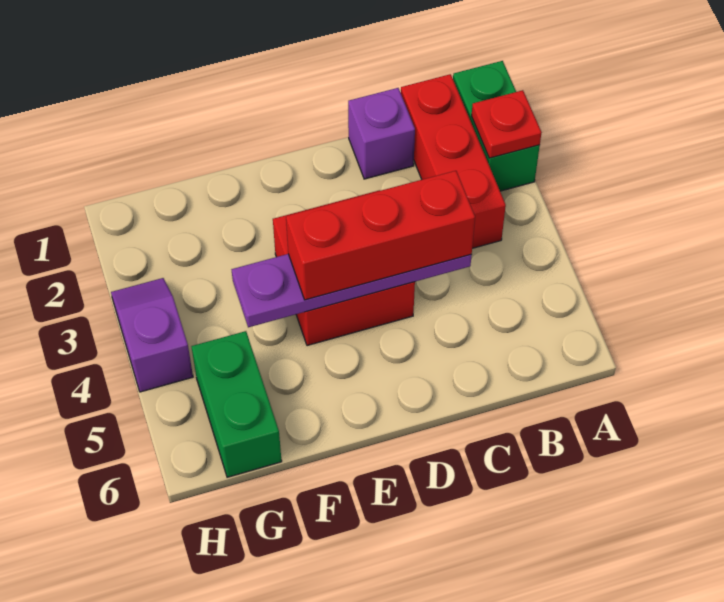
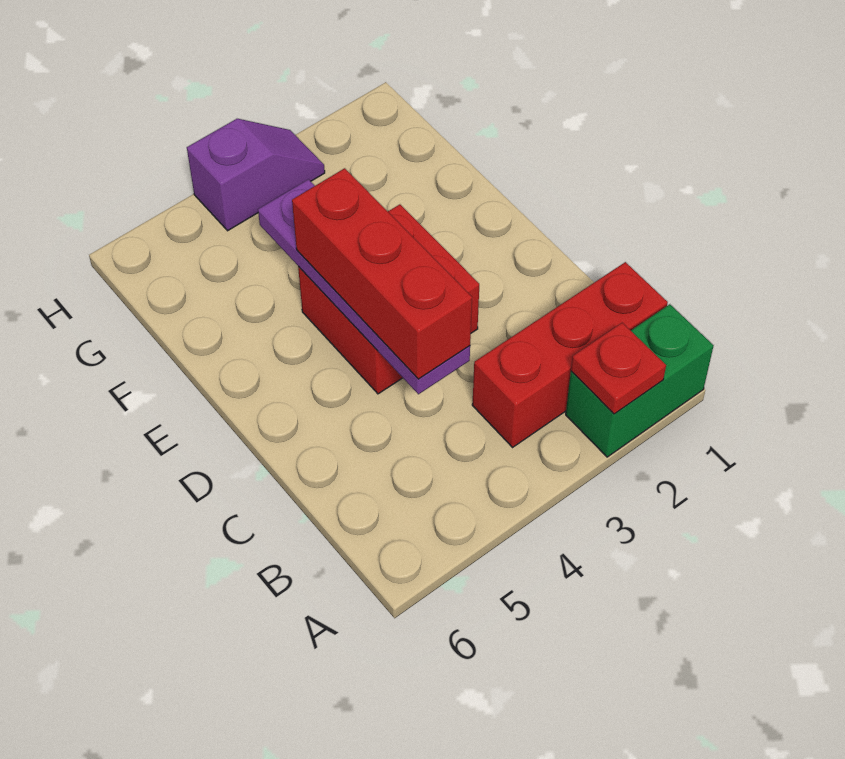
purple 1x1 brick [348,88,415,179] -> none
green 1x2 brick [191,331,282,477] -> none

